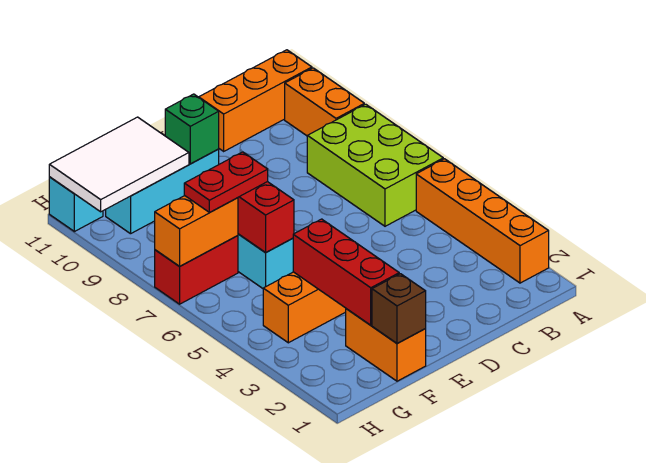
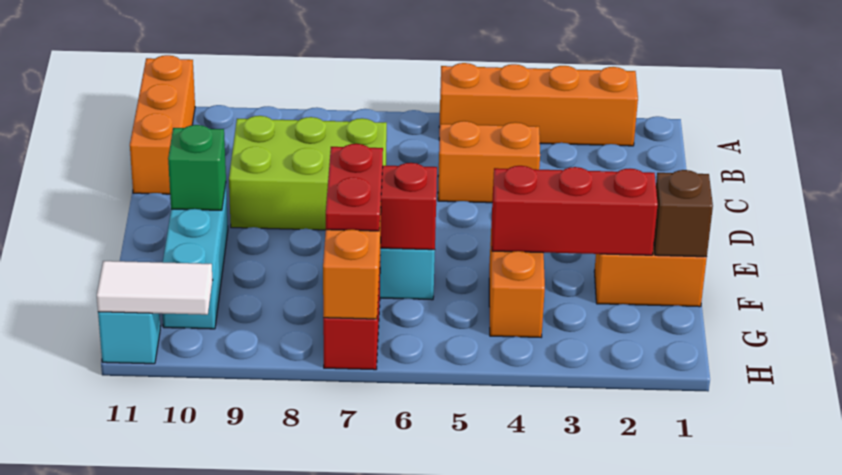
lime 2x3 brick [307,104,443,226] -> lime 2x3 brick moved to [229,116,387,230]
orange 1x2 brick [285,68,364,136] -> orange 1x2 brick moved to [438,121,540,203]
white 2x3 tile [49,117,189,212] -> white 1x2 tile [97,261,213,315]

